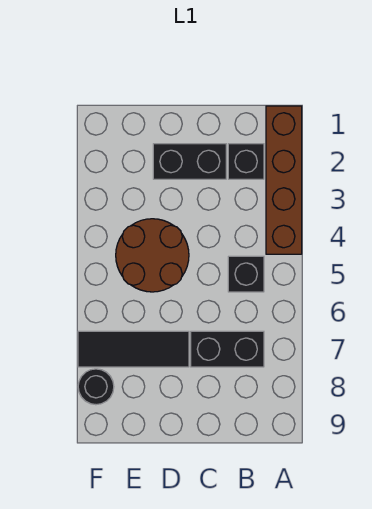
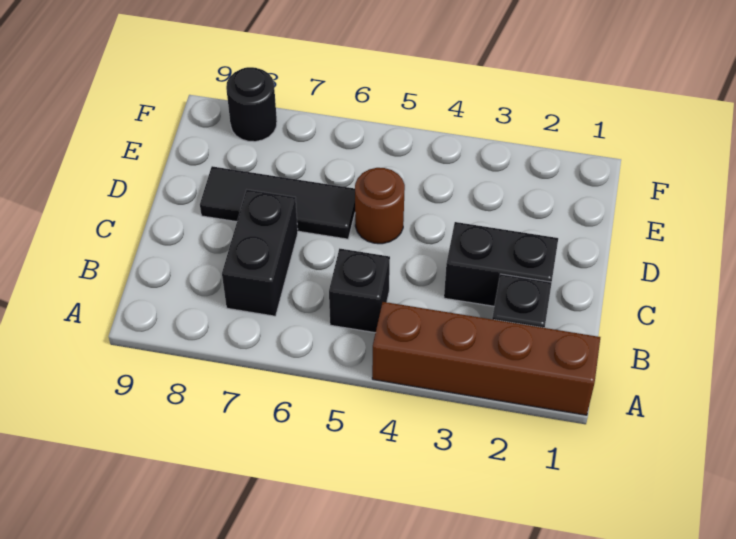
black 1x2 brick [153,144,226,179] -> black 1x2 brick turned to [444,222,558,306]
brown 2x2 round brick [116,219,189,292] -> brown 1x1 round brick [355,168,405,244]
black 1x3 tile [78,331,189,367] -> black 1x3 tile turned to [200,166,355,239]

